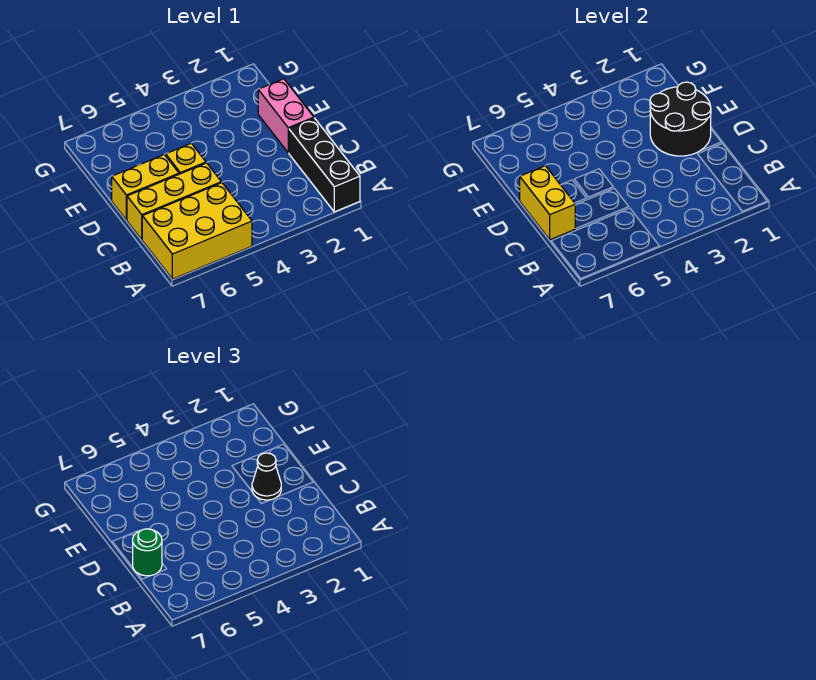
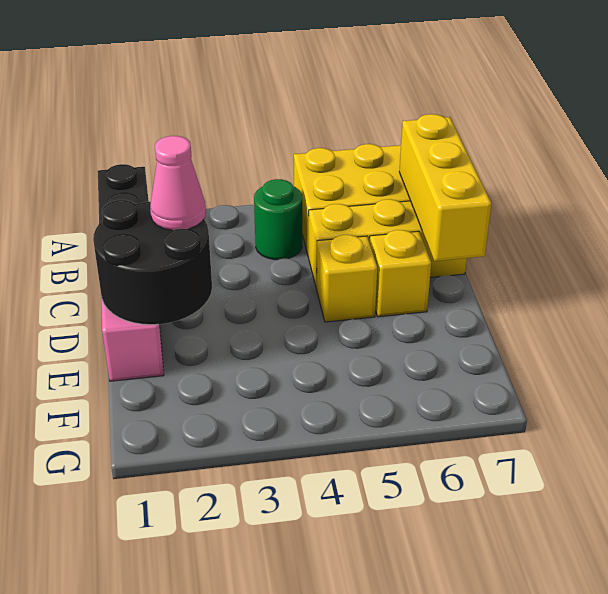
yellow 1x2 brick [520,166,575,240] -> yellow 1x3 brick [399,114,492,261]
green 1x1 round brick [133,529,162,576] -> green 1x1 round brick moved to [254,179,302,260]
black 1x1 cone [252,453,281,500] -> pink 1x1 cone [150,136,206,230]
yellow 1x2 brick [112,155,179,220] -> yellow 1x1 brick [370,230,431,317]

